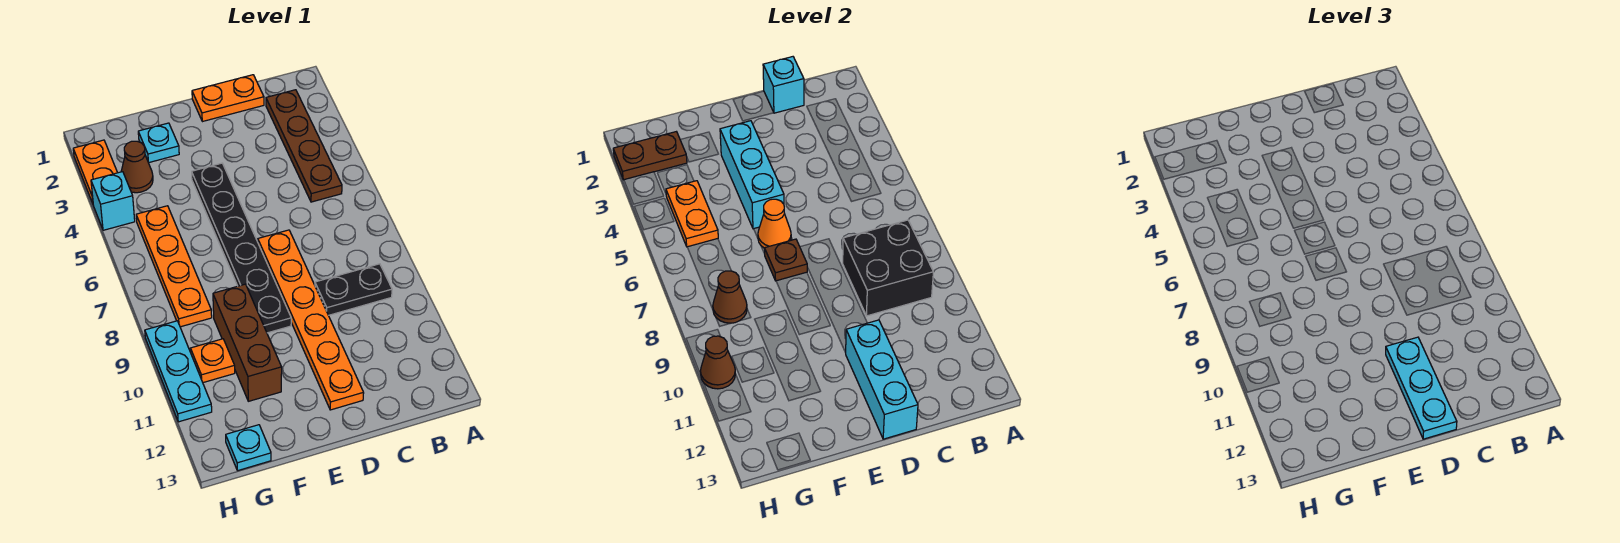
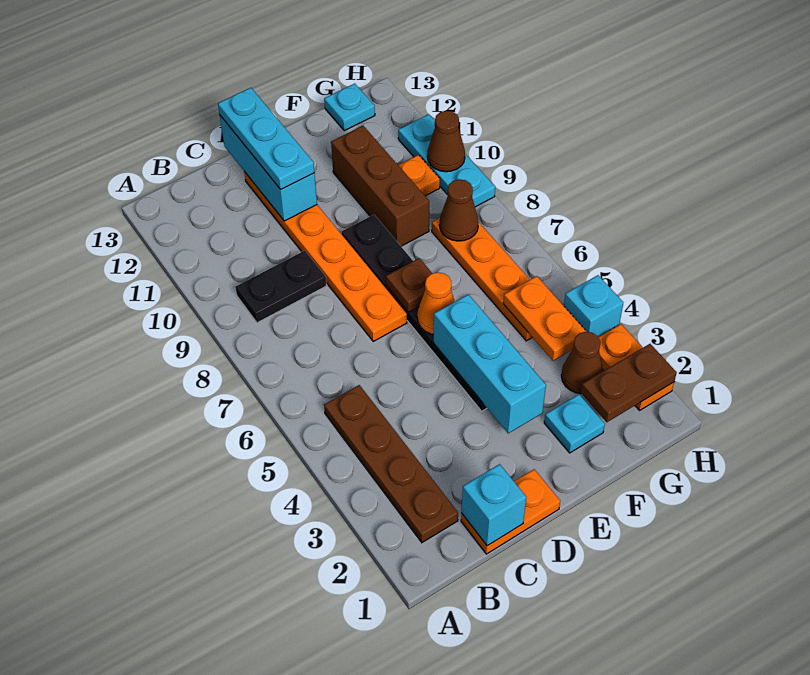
black 2x2 brick [843,220,933,316] -> none

